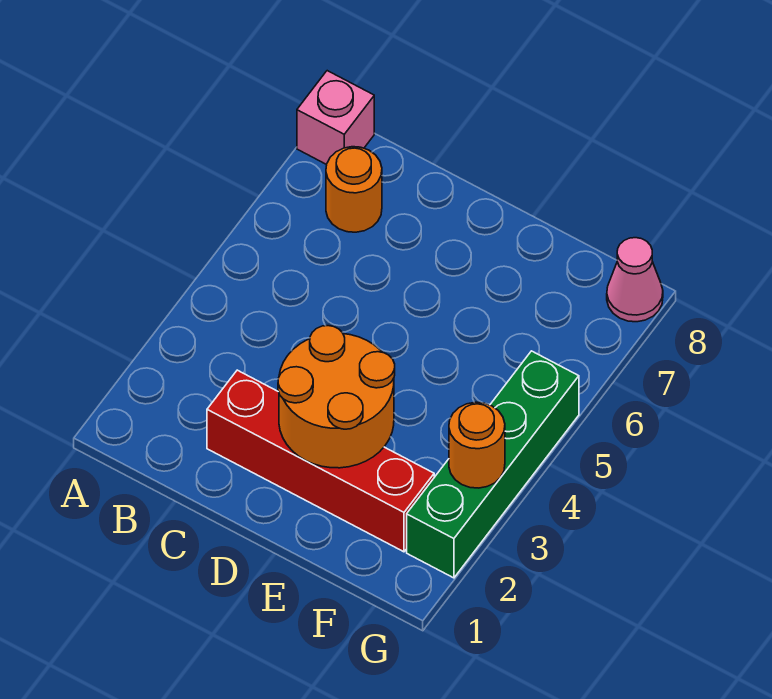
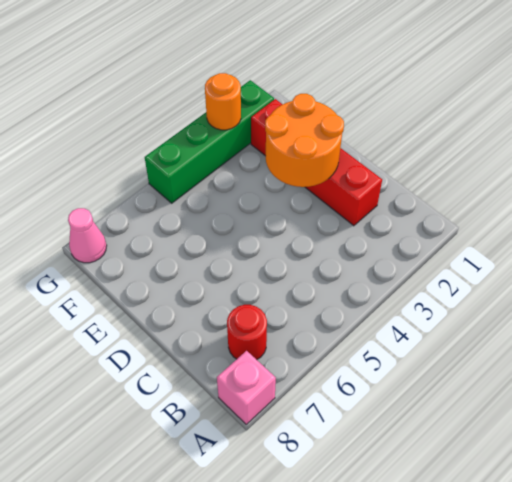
orange 1x1 round brick [326,147,382,232] -> red 1x1 round brick [227,305,267,360]

